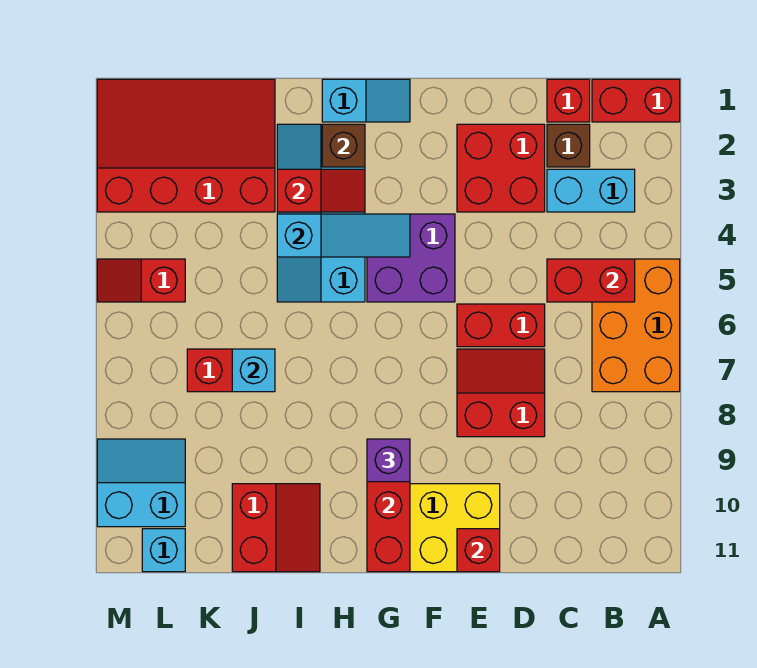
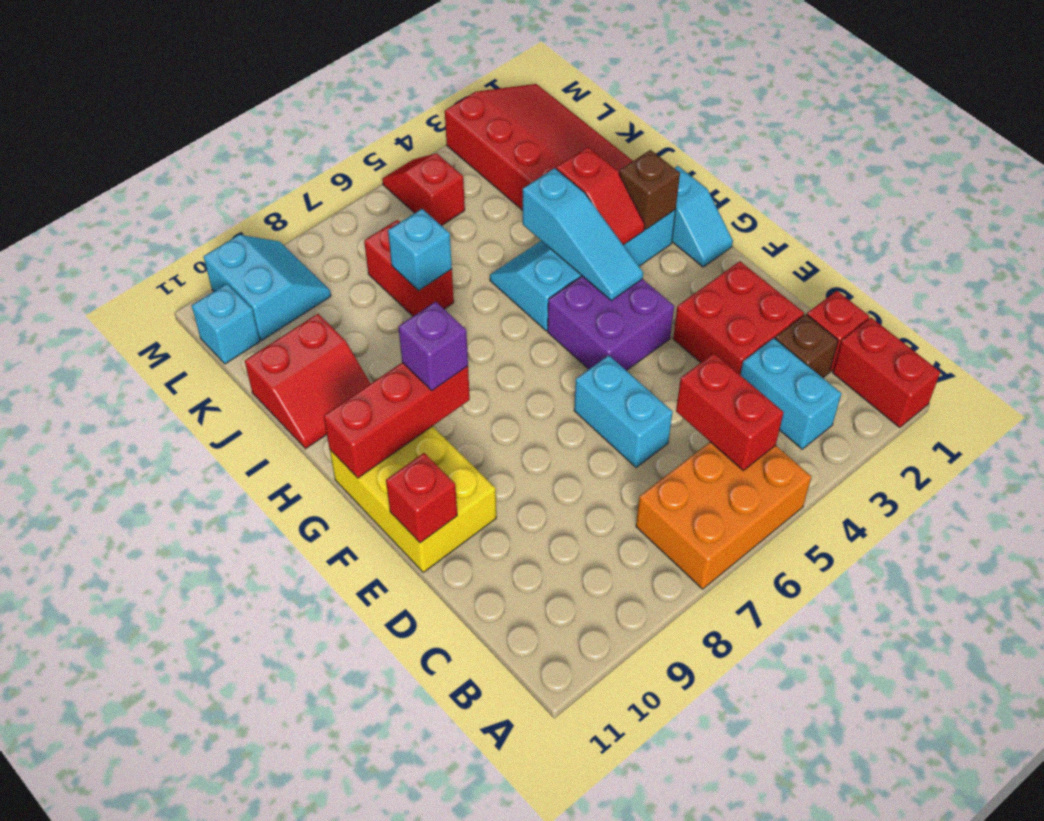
red 1x2 brick [457,304,545,347] -> cyan 1x2 brick [574,355,673,467]
red 2x2 slope [457,349,545,437] -> none

